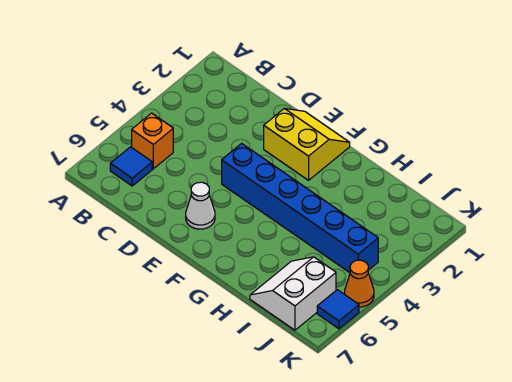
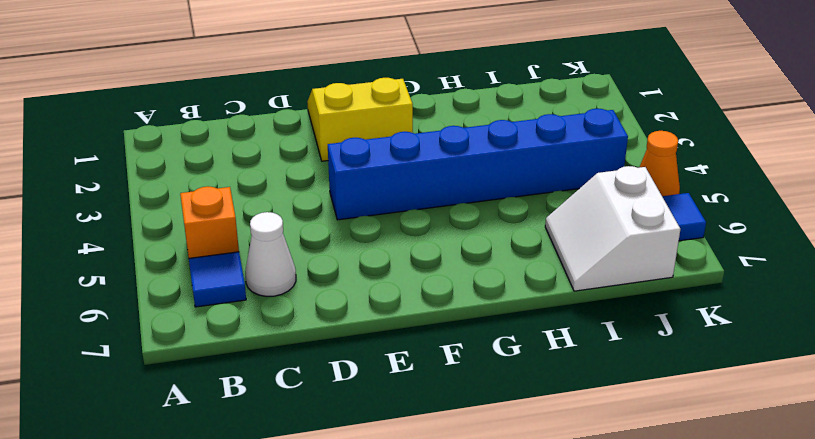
white 1x1 cone [186,182,215,229] -> white 1x1 cone moved to [245,212,296,296]

